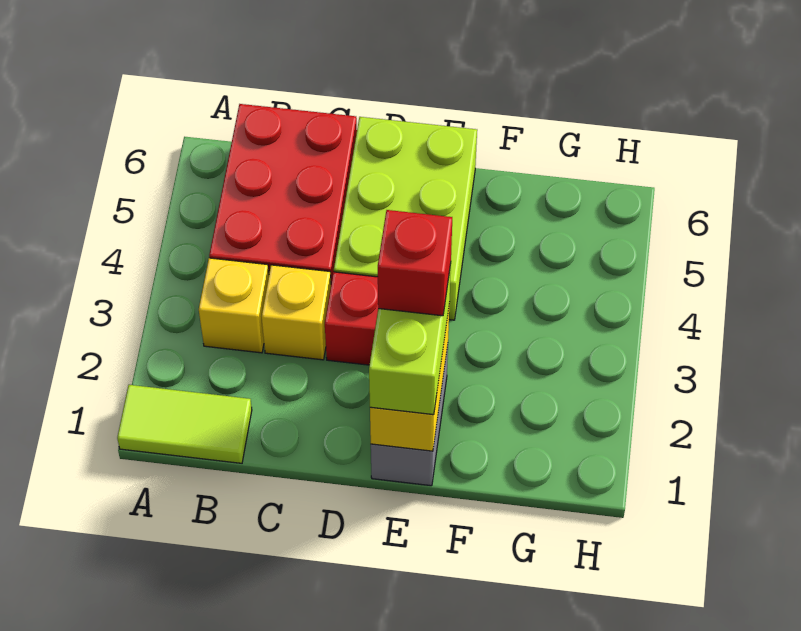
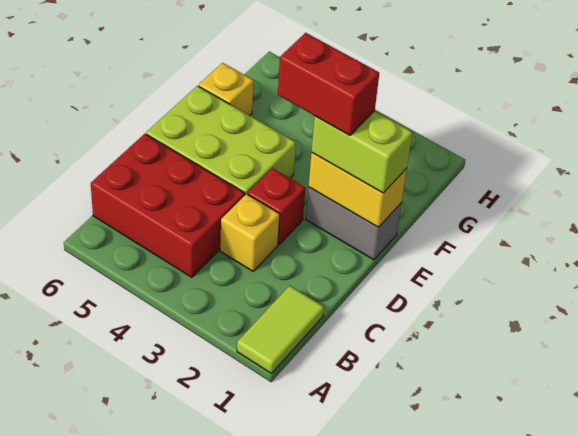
yellow 1x1 brick [199,258,269,353] -> yellow 1x1 brick moved to [199,63,254,115]
red 1x1 brick [378,210,452,316] -> red 1x2 brick [278,33,379,135]

